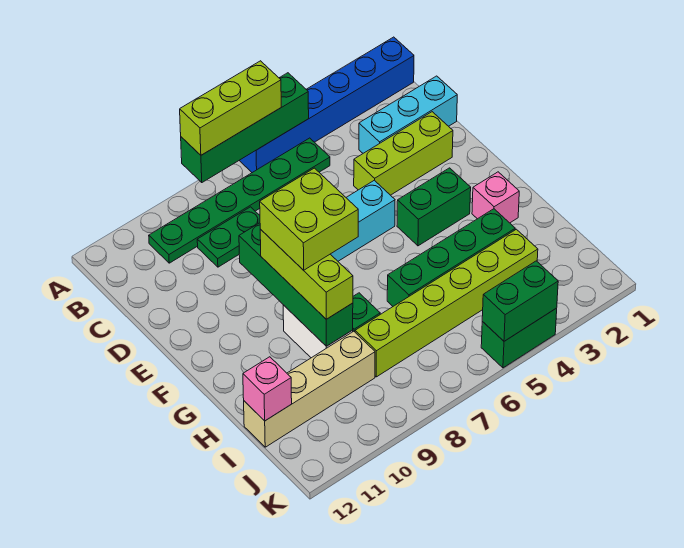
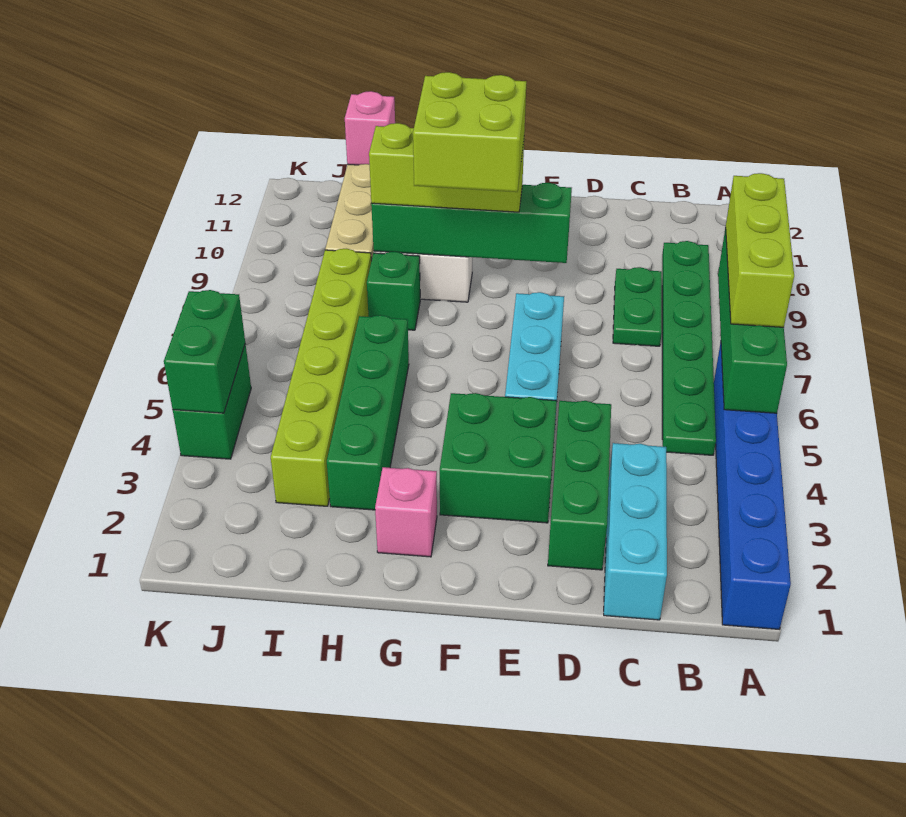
lime 1x3 brick [354,112,453,195] -> green 1x3 brick [548,401,611,570]
green 1x2 brick [397,168,471,246] -> green 2x2 brick [440,393,557,523]

